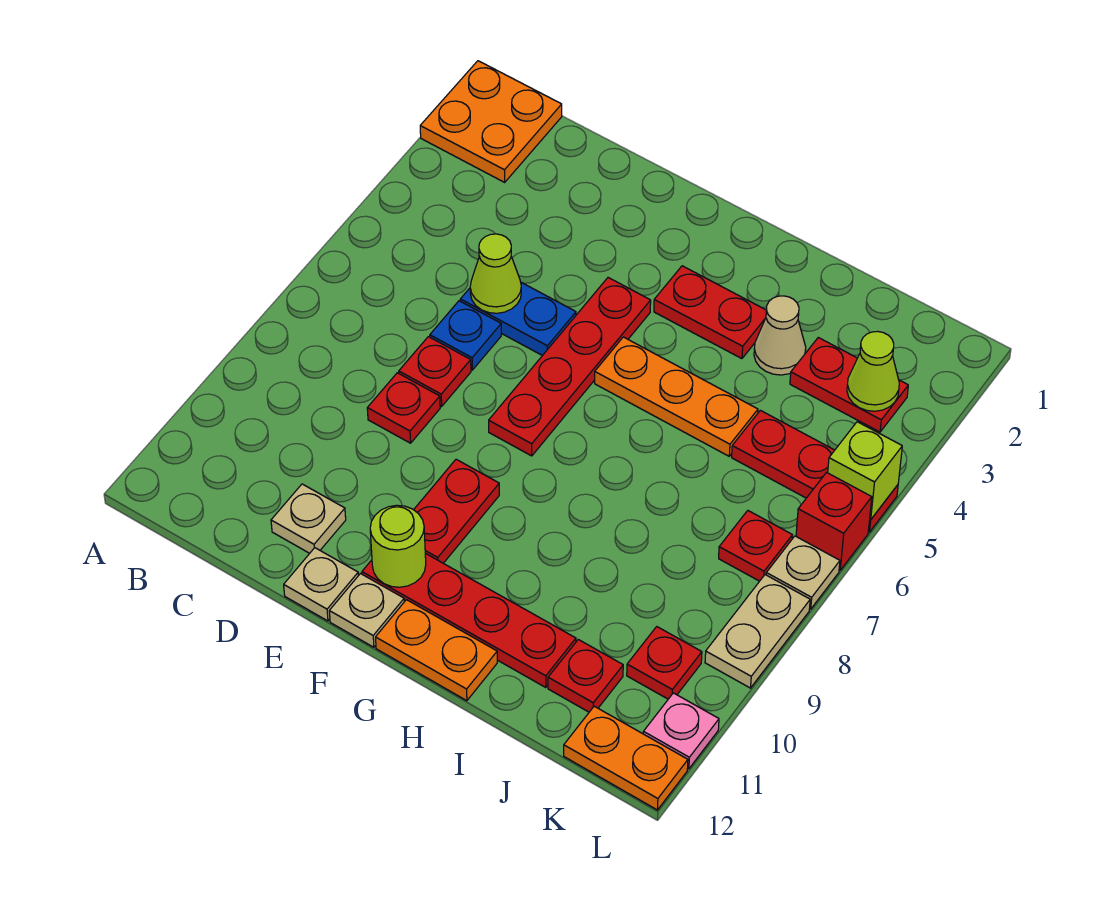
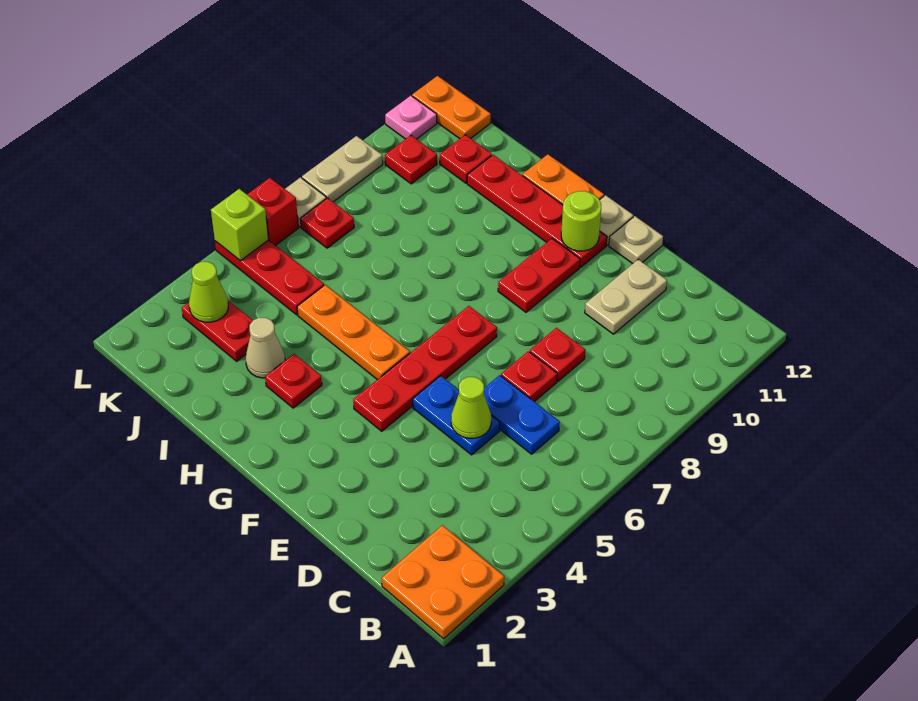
blue 1x1 plate [430,301,501,370] -> blue 1x2 plate [484,375,560,454]
tan 1x1 plate [271,484,346,553] -> tan 1x2 plate [585,259,667,334]
red 1x2 plate [654,266,766,359] -> red 1x1 plate [265,354,322,408]

